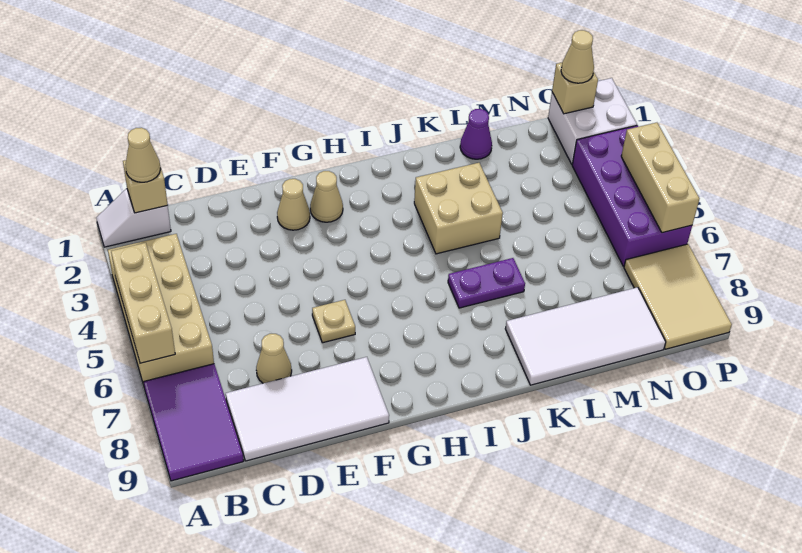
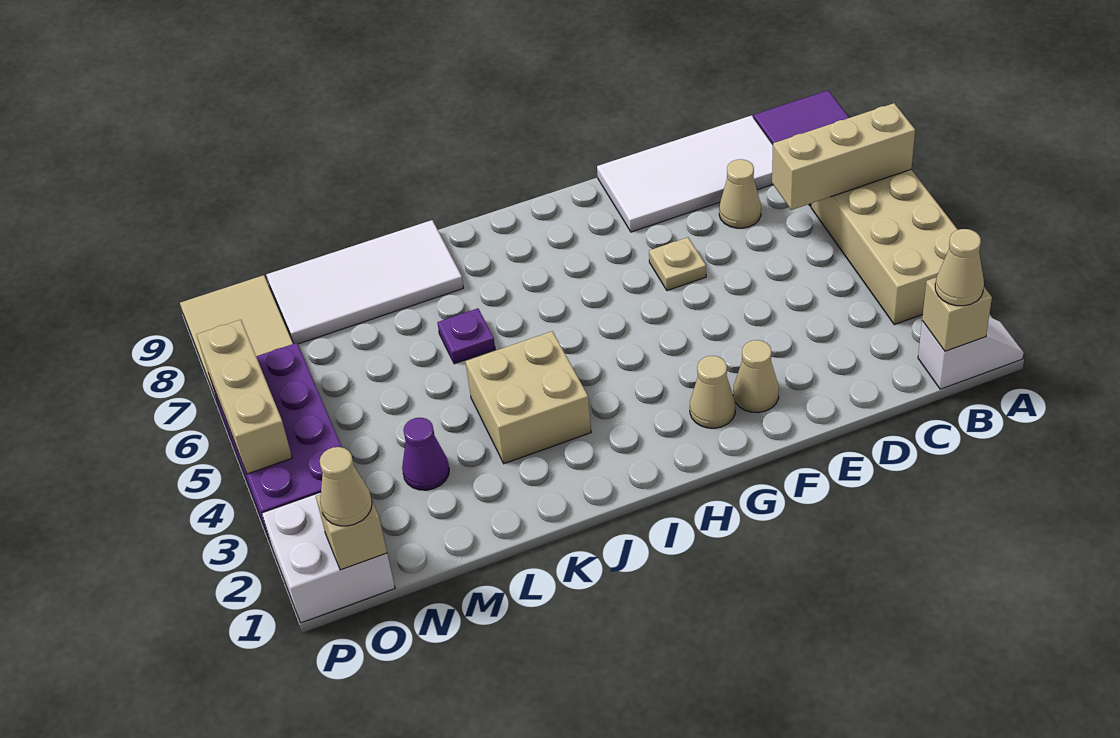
tan 1x3 brick [111,243,175,363] -> tan 1x3 brick turned to [772,103,915,210]
purple 1x2 plate [448,258,525,308] -> purple 1x1 plate [437,308,495,364]
purple 1x1 cone [460,109,492,159] -> purple 1x1 cone moved to [402,418,449,490]

